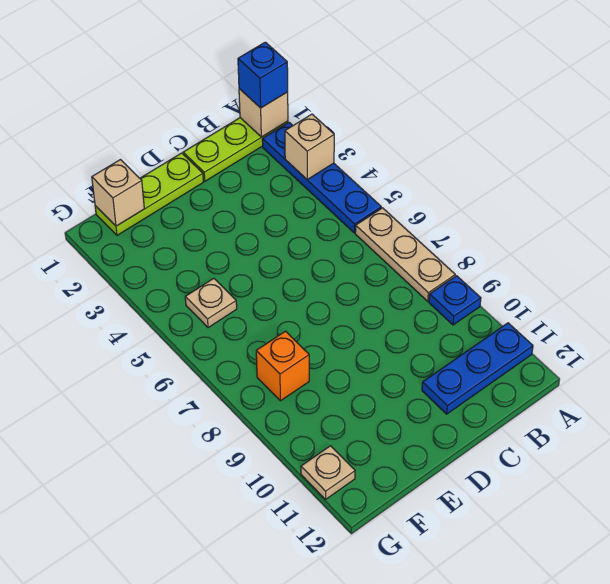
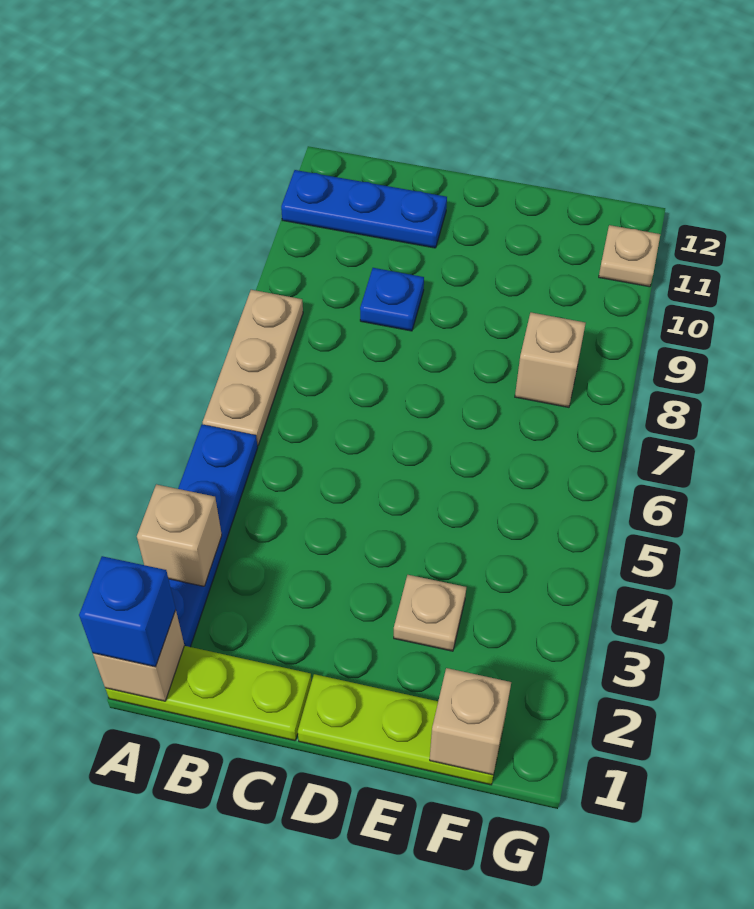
blue 1x1 plate [429,276,481,325] -> blue 1x1 plate moved to [360,268,424,331]
tan 1x1 plate [185,278,237,328] -> tan 1x1 plate moved to [394,575,466,651]
orange 1x1 brick [256,331,309,401] -> tan 1x1 brick [515,312,586,407]

